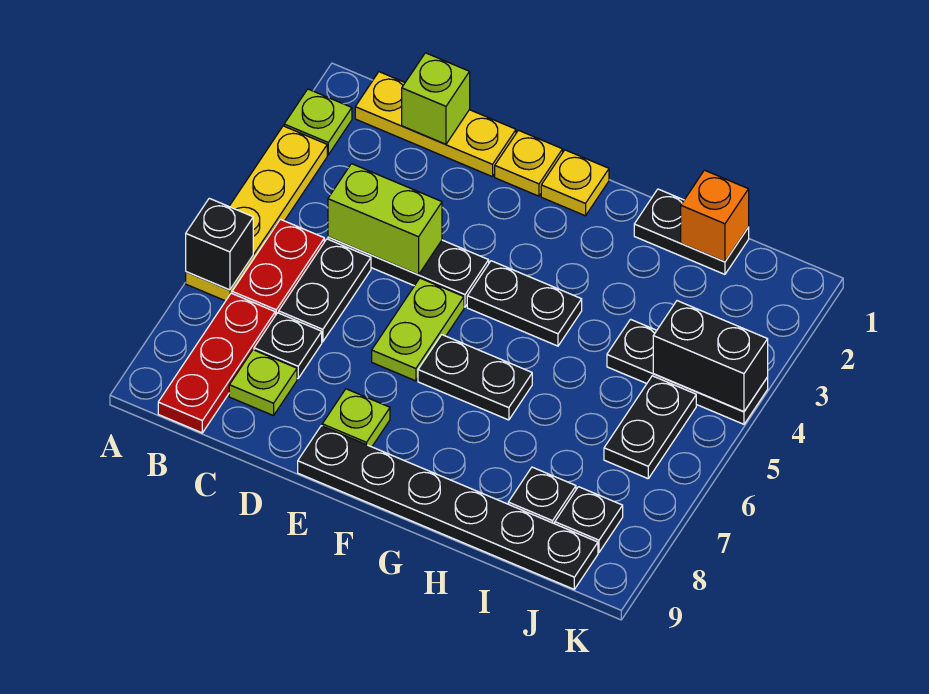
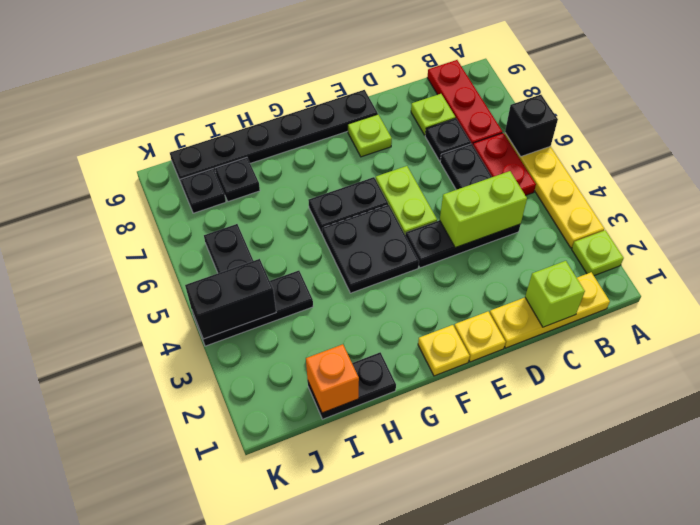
black 1x2 plate [467,261,582,346] -> black 2x2 plate [322,205,419,293]

